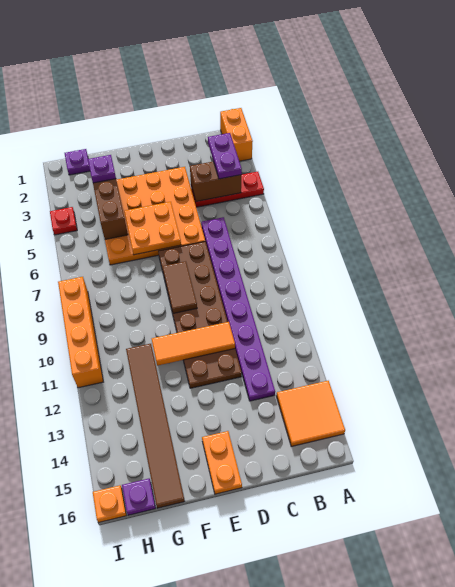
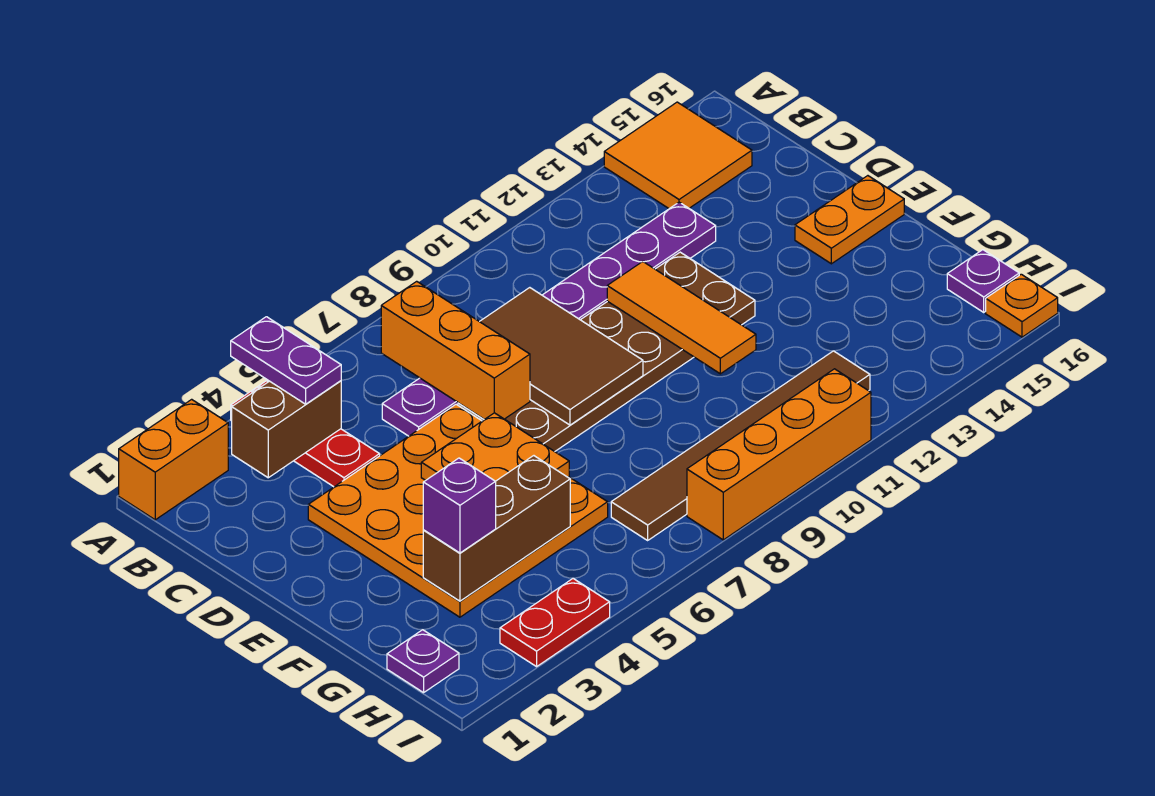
purple 1x2 plate [208,133,242,179] -> purple 1x2 plate turned to [231,317,341,404]
brown 1x2 brick [190,162,241,202] -> brown 1x2 brick turned to [232,381,341,478]
none -> orange 1x3 brick [381,281,530,420]
brown 1x2 tile [162,261,197,313] -> brown 2x3 tile [479,288,643,425]
purple 1x1 plate [88,155,116,183] -> purple 1x1 brick [423,458,496,553]
brown 1x6 tile [126,344,185,508] -> brown 1x6 tile moved to [611,351,870,540]
red 1x1 plate [50,207,77,235] -> red 1x2 plate [500,578,610,667]

